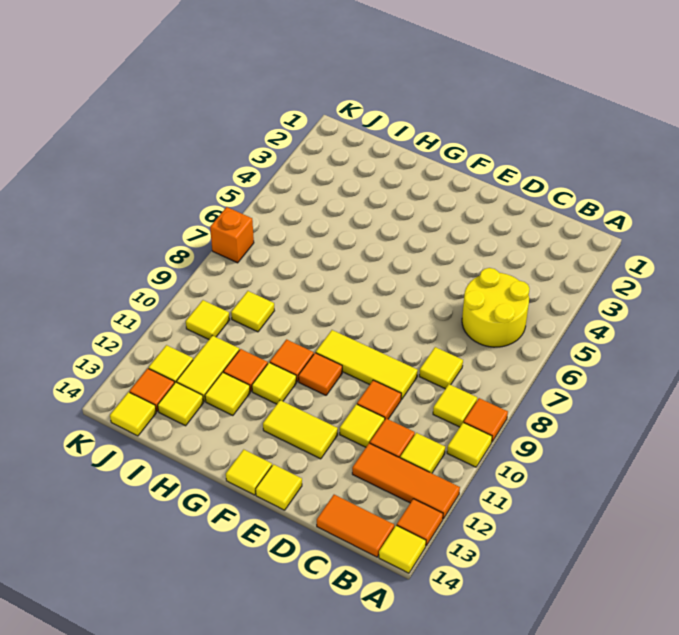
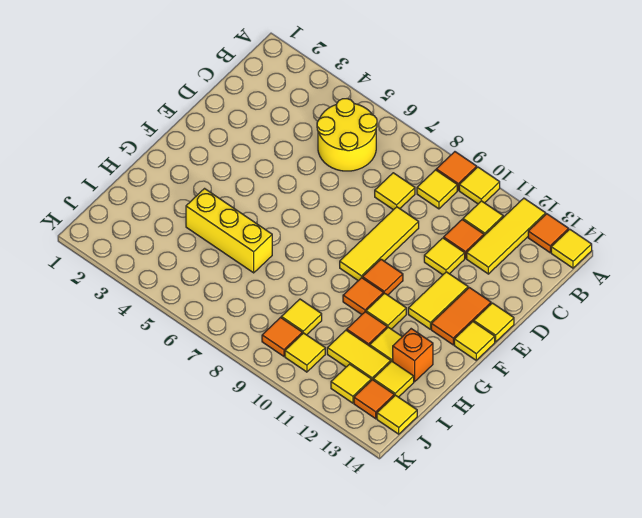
orange 1x3 tile [352,443,460,519] -> yellow 1x3 tile [467,198,546,274]
orange 1x2 tile [317,495,394,557] -> orange 1x2 tile moved to [431,288,491,345]
orange 1x1 tile [357,380,401,419] -> orange 1x1 tile moved to [262,318,302,356]
none -> yellow 1x3 brick [186,189,272,273]
orange 1x1 brick [210,207,254,263] -> orange 1x1 brick moved to [393,329,433,382]

